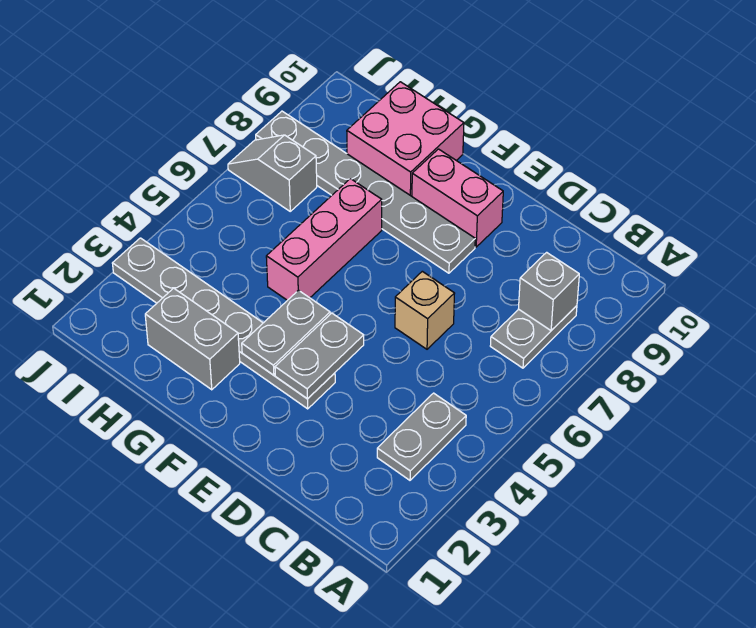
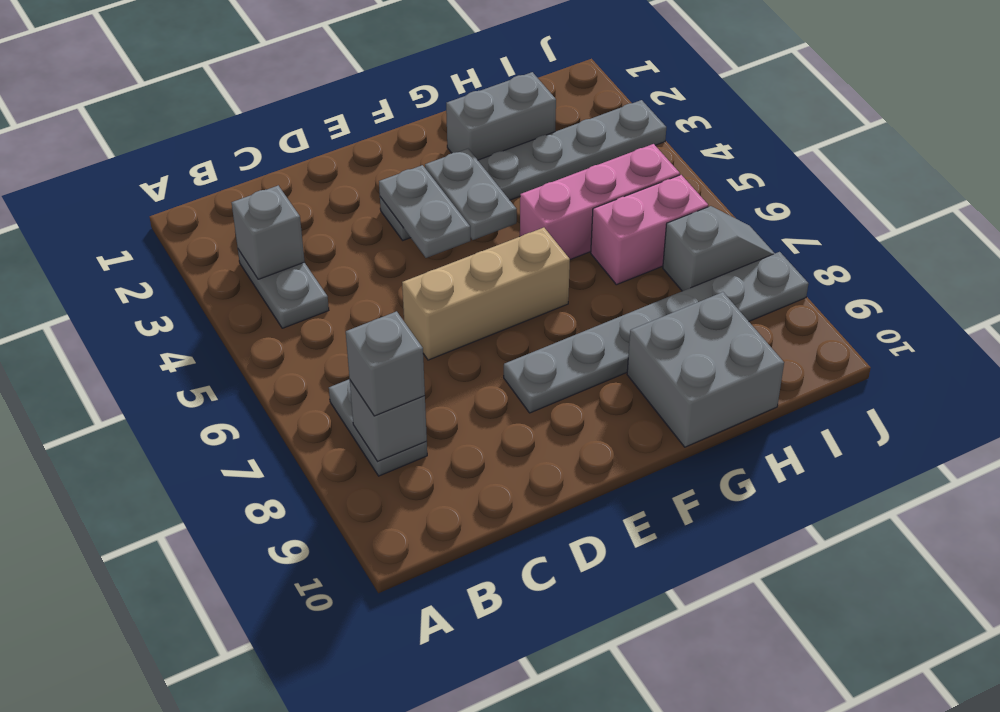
none -> grey 1x1 brick [232,186,305,279]
none -> grey 1x1 brick [346,311,425,416]
tan 1x1 brick [395,271,455,349] -> tan 1x3 brick [402,228,570,360]
pink 1x2 brick [412,149,503,247] -> pink 1x2 brick moved to [591,175,708,285]
pink 1x3 brick [266,179,382,300] -> pink 1x3 brick turned to [520,144,680,260]
pink 2x2 brick [347,82,464,196] -> grey 2x2 brick [627,292,784,447]

